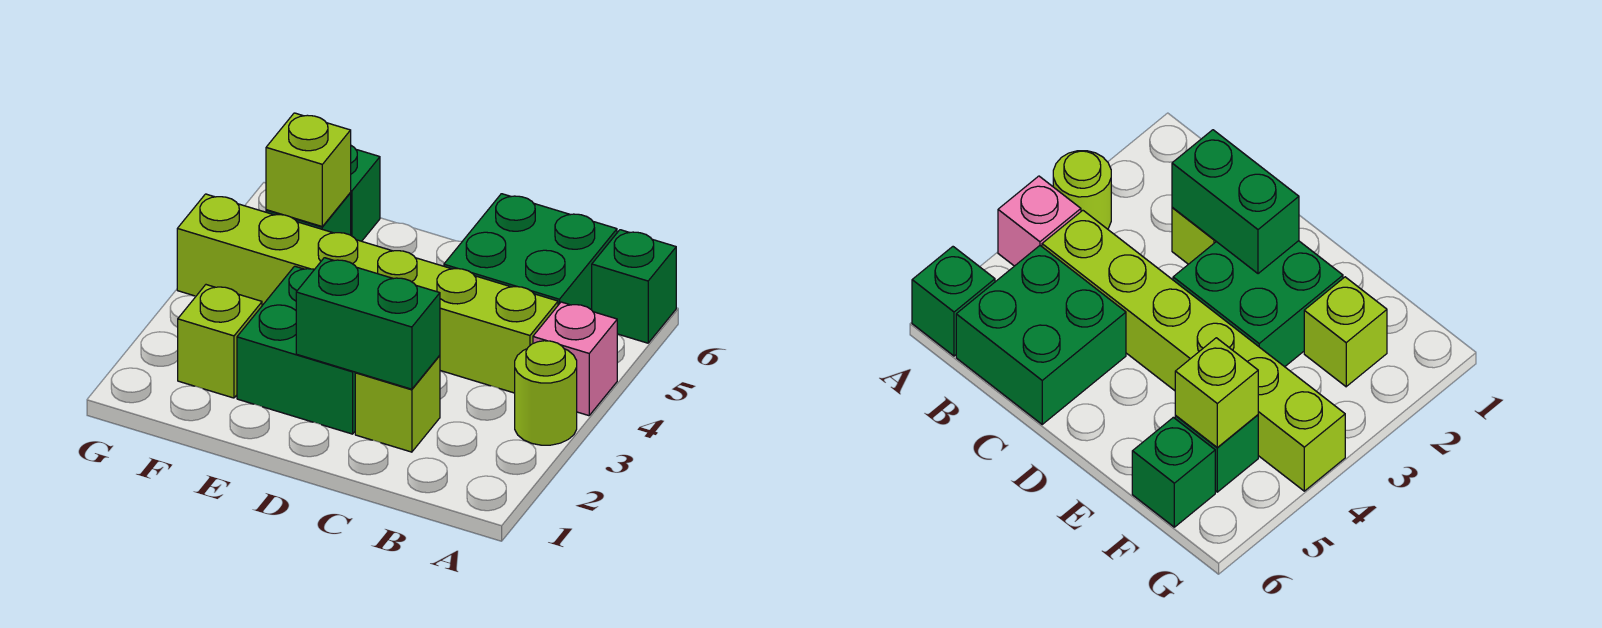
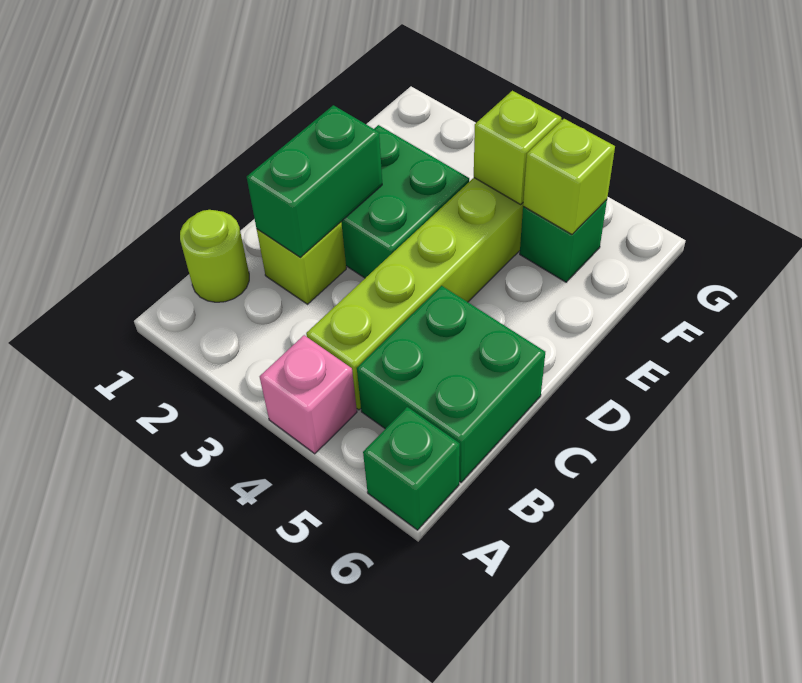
lime 1x1 round brick [515,341,577,445] -> lime 1x1 round brick moved to [180,210,249,302]
lime 1x1 brick [178,285,262,398] -> lime 1x1 brick moved to [474,91,561,204]
green 1x1 brick [350,146,380,241] -> none

